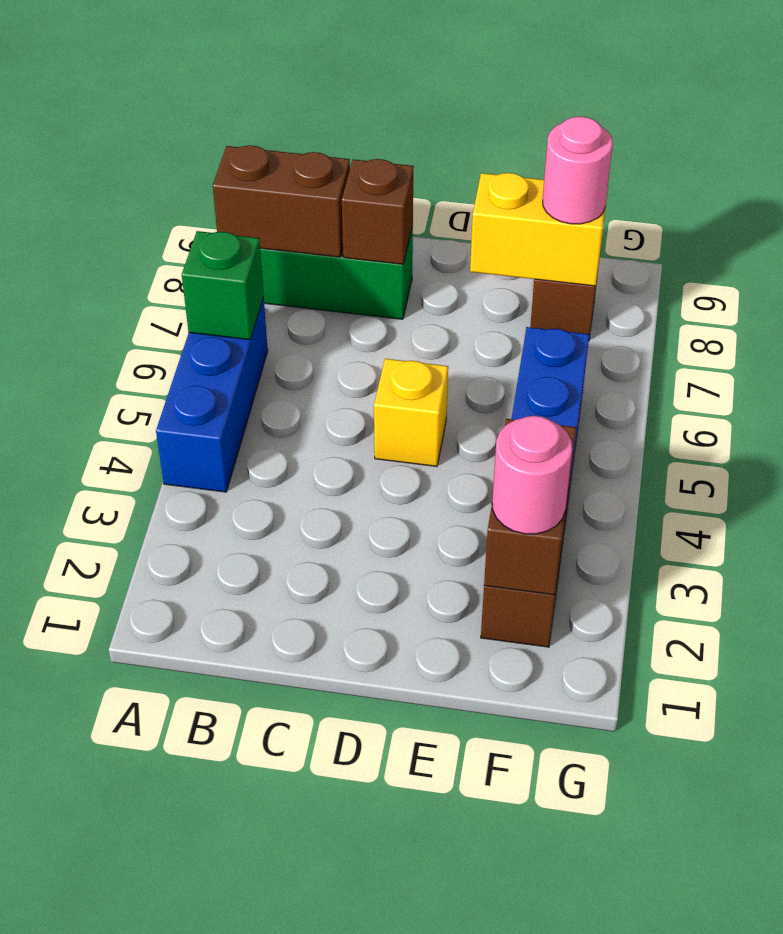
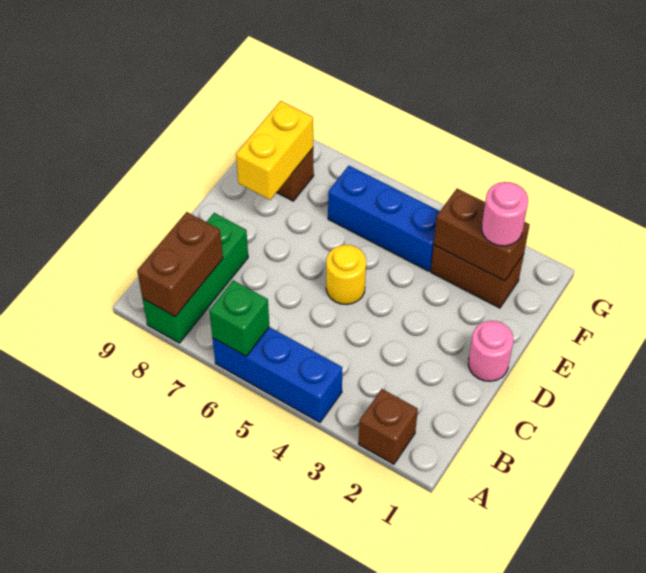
brown 1x1 brick [342,159,414,264] -> brown 1x1 brick moved to [359,389,418,464]
yellow 1x1 brick [374,359,448,466] -> yellow 1x1 round brick [326,245,366,304]
pink 1x1 round brick [543,116,613,224] -> pink 1x1 round brick moved to [468,321,513,381]

